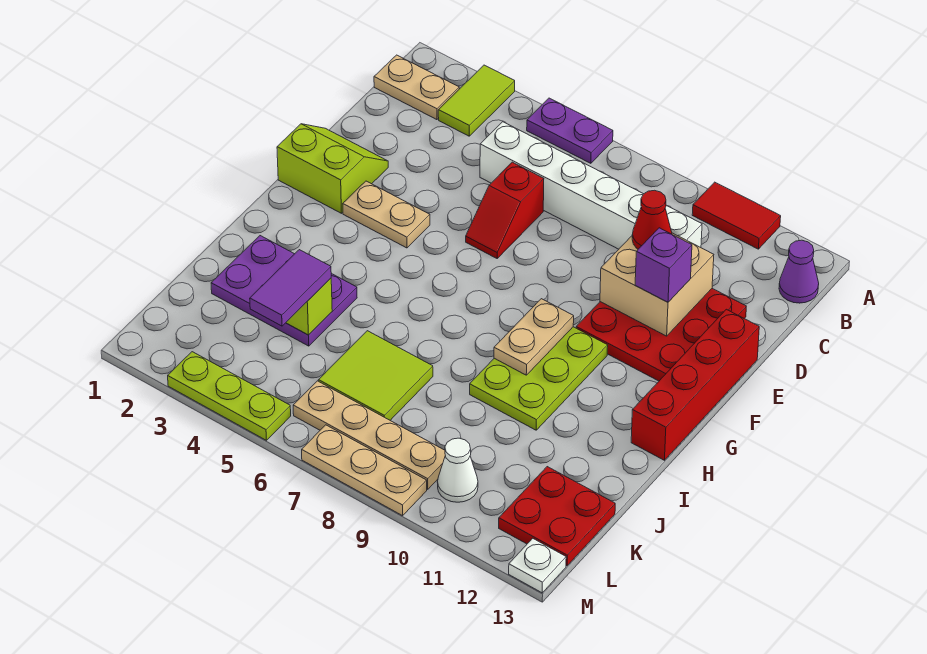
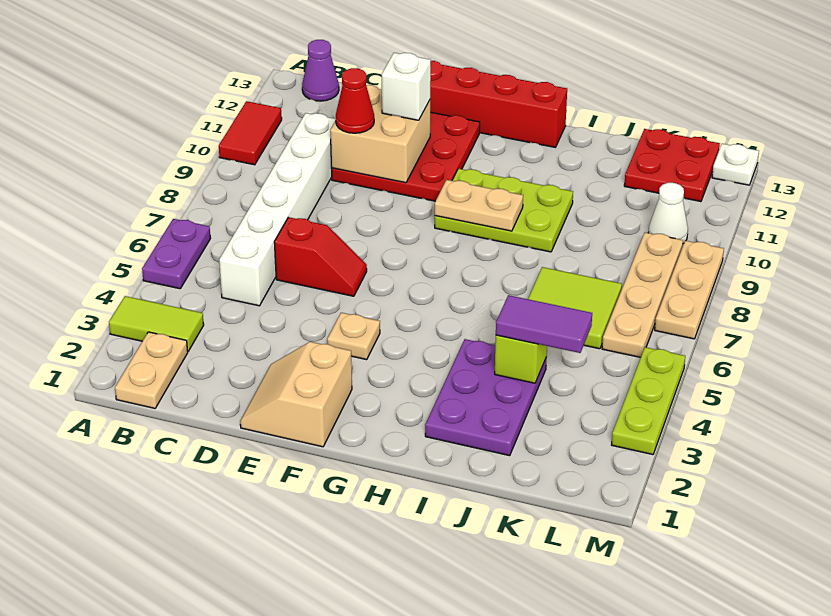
lime 2x2 slope [277,124,388,213] -> tan 2x2 slope [240,342,352,447]
purple 1x1 brick [635,228,692,302] -> white 1x1 brick [382,53,431,120]
tan 1x2 plate [343,181,430,248] -> tan 1x1 plate [327,313,380,360]

